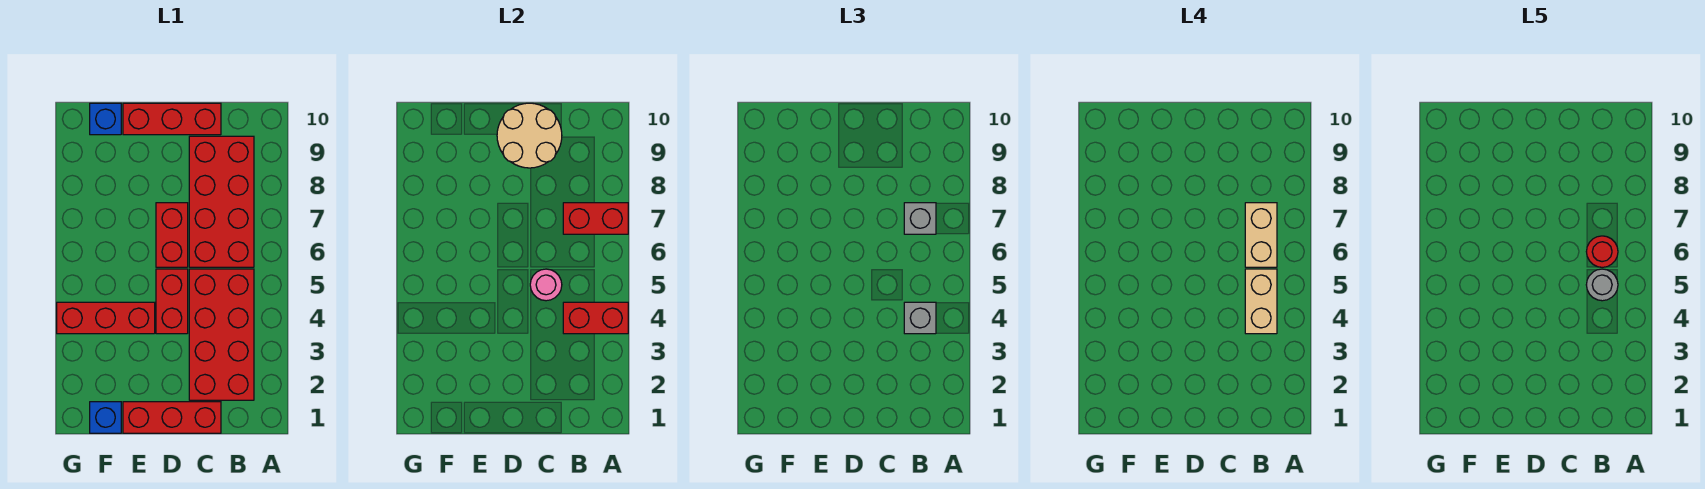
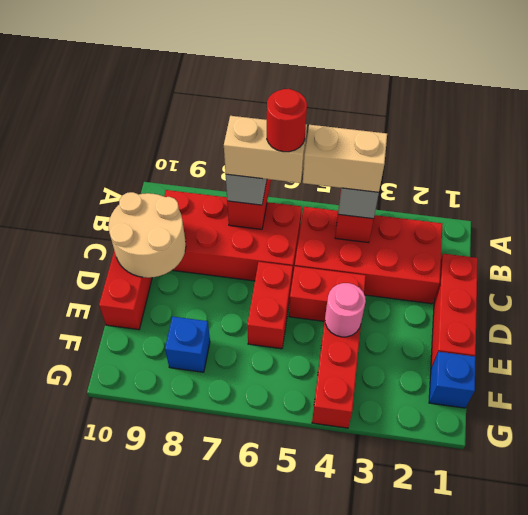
grey 1x1 round brick [1586,269,1618,301] -> none
pink 1x1 round brick [530,269,562,301] -> pink 1x1 round brick moved to [325,283,366,337]
red 1x2 brick [156,203,188,267] -> red 1x2 brick turned to [247,262,293,349]
blue 1x1 brick [90,103,121,135] -> blue 1x1 brick moved to [165,317,210,372]

